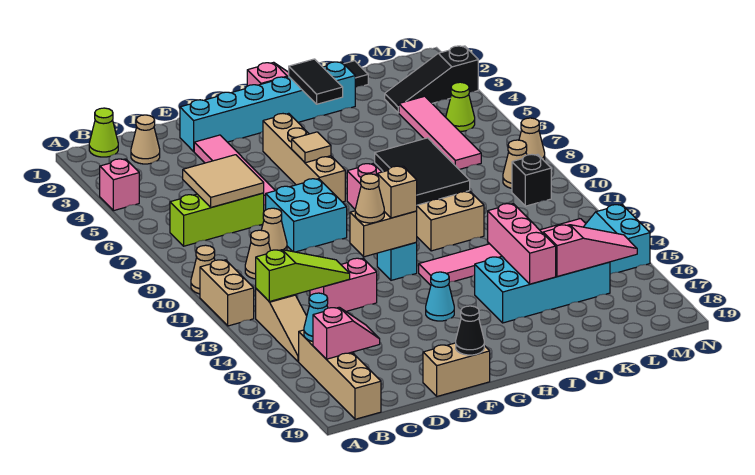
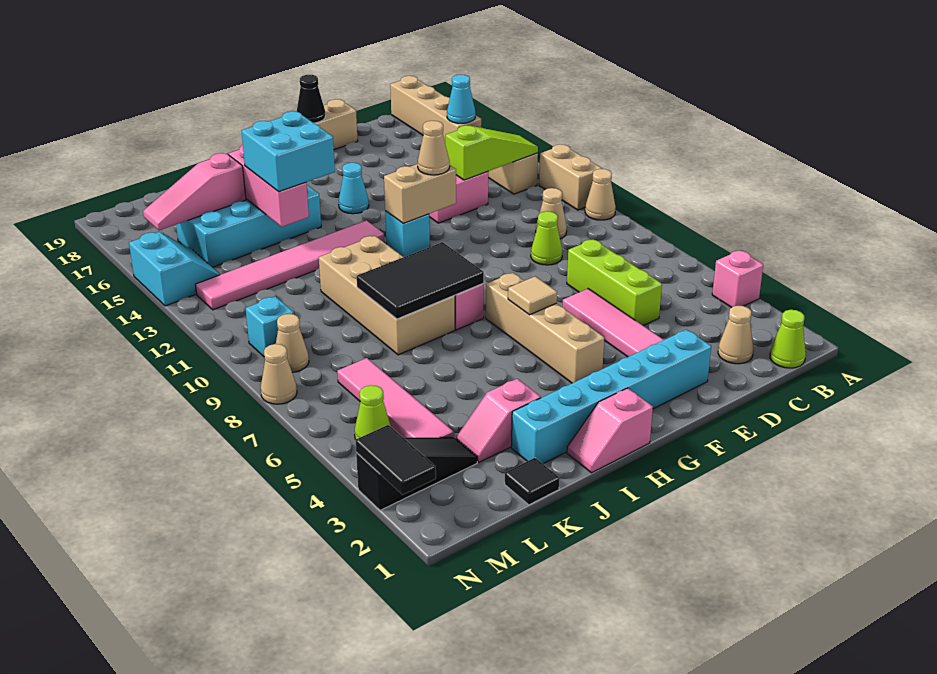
lime 1x3 brick [170,193,264,246] -> lime 1x3 brick turned to [567,239,662,326]
lime 1x3 slope [256,250,350,302] -> lime 1x3 slope turned to [446,125,538,180]
pink 1x2 slope [313,307,380,359] -> pink 1x2 slope moved to [456,379,541,462]
tan 2x2 tile [183,155,264,207] -> none
tan 1x1 cone [261,208,287,250] -> lime 1x1 cone [531,211,562,265]
cyan 2x2 brick [266,179,347,252] -> cyan 2x2 brick moved to [242,111,335,192]
tan 1x1 brick [377,166,417,218] -> none
black 1x2 tile [289,59,343,104] -> black 1x2 tile moved to [356,425,436,495]
black 2x3 tile [375,138,470,205] -> black 2x3 tile turned to [357,242,484,319]
black 1x1 brick [512,154,551,206] -> cyan 1x1 brick [245,296,294,356]

